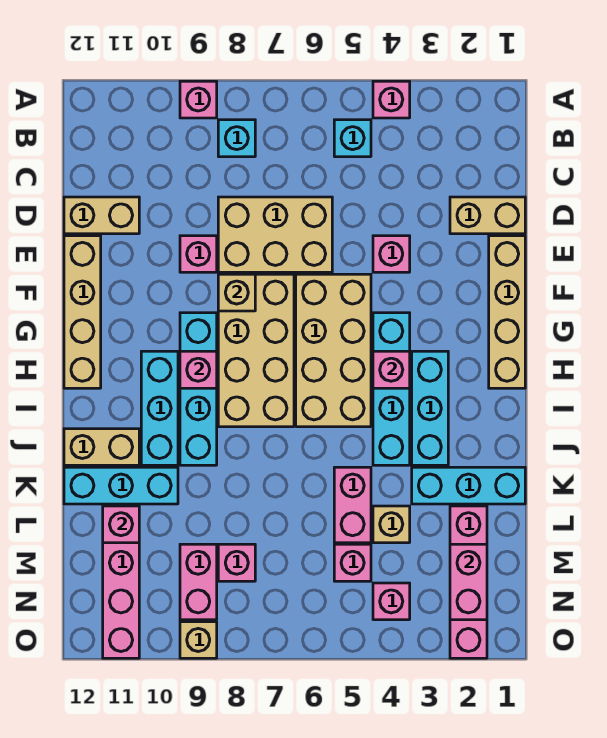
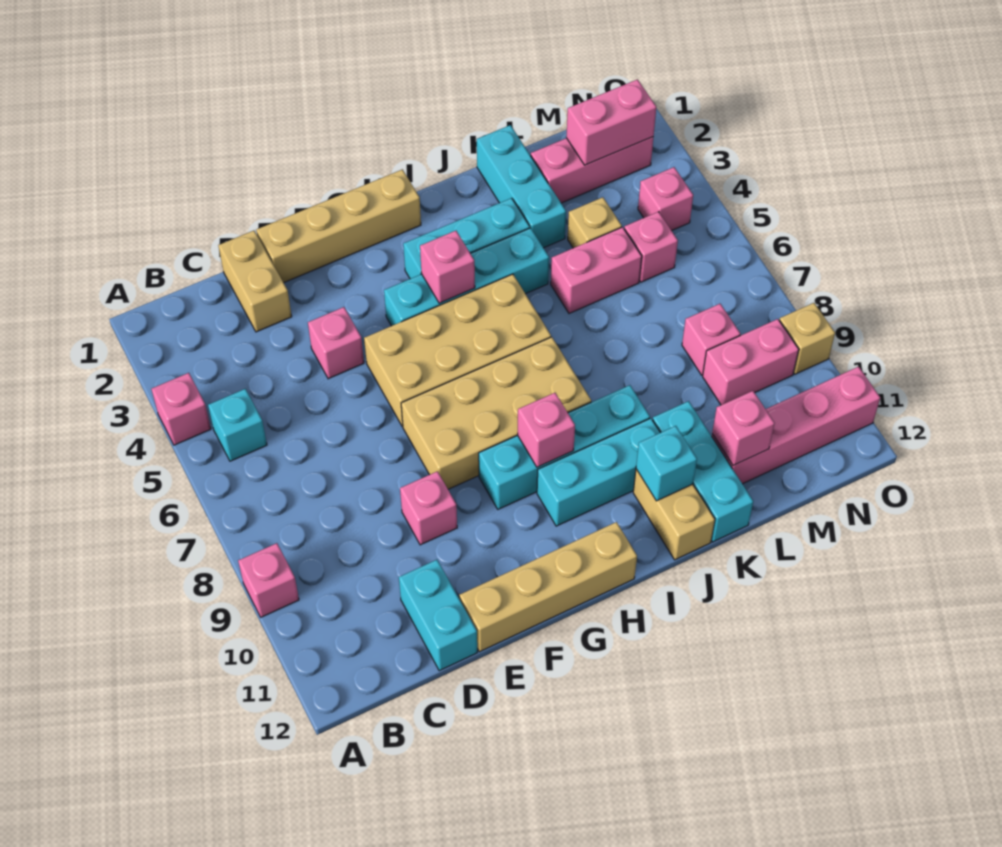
cyan 1x1 brick [218,120,255,157] -> cyan 1x1 brick moved to [636,426,697,501]
tan 2x3 brick [218,197,332,272] -> none
tan 1x2 brick [64,197,139,234] -> cyan 1x2 brick [399,560,477,671]
tan 1x1 brick [218,274,255,311] -> none
pink 1x4 brick [450,506,487,658] -> pink 1x3 brick [531,137,653,203]

